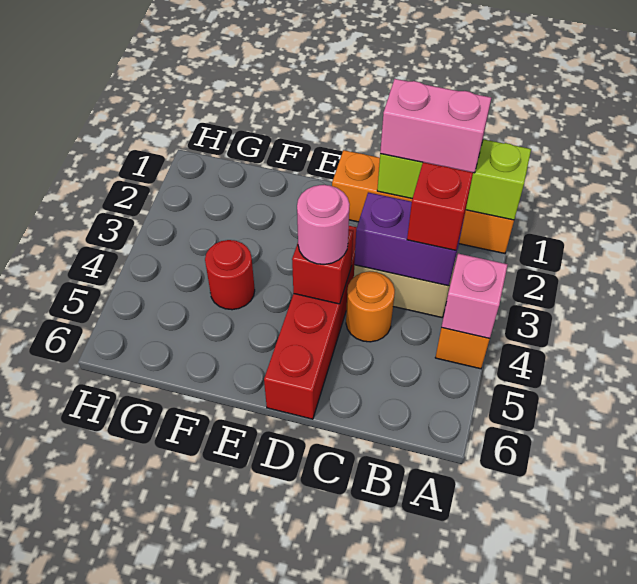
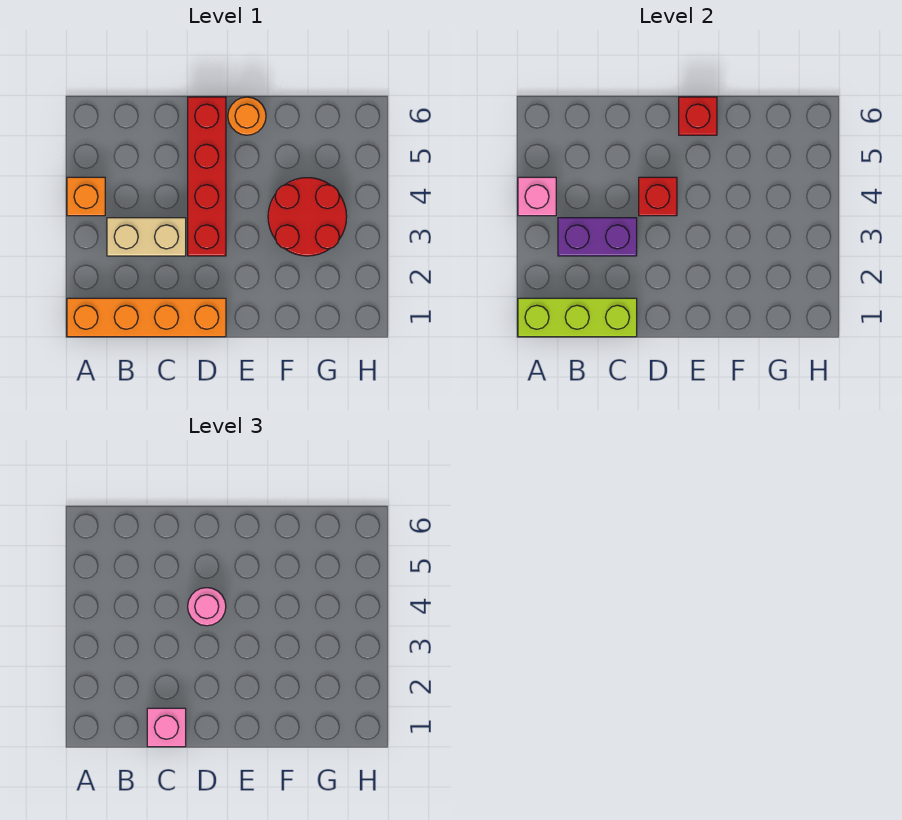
pink 1x2 brick [380,79,491,173] -> pink 1x1 brick [147,708,186,747]
red 1x1 brick [407,162,473,250] -> red 1x1 brick moved to [679,97,717,135]
orange 1x1 round brick [346,271,395,342] -> orange 1x1 round brick moved to [228,97,266,135]
red 1x1 round brick [205,240,255,310] -> red 2x2 round brick [268,178,347,256]

